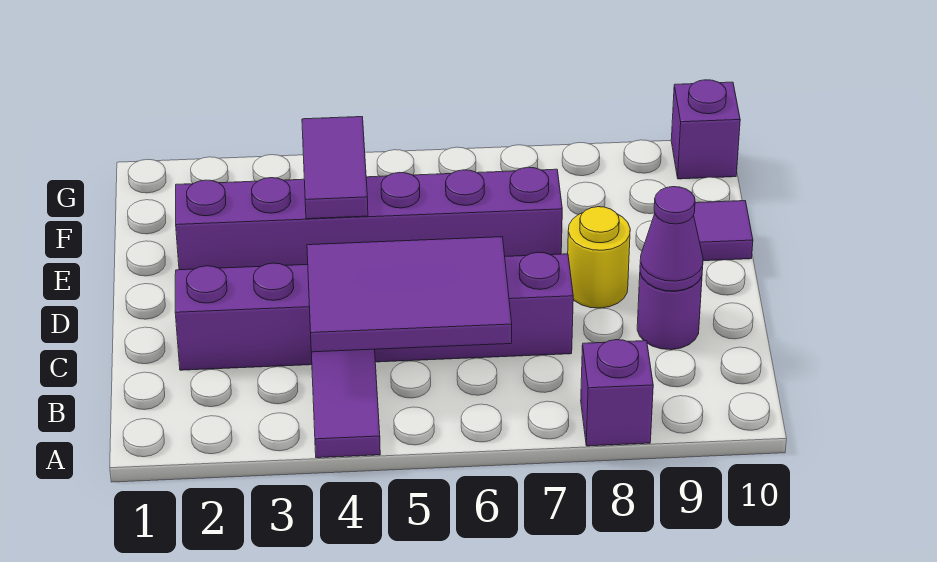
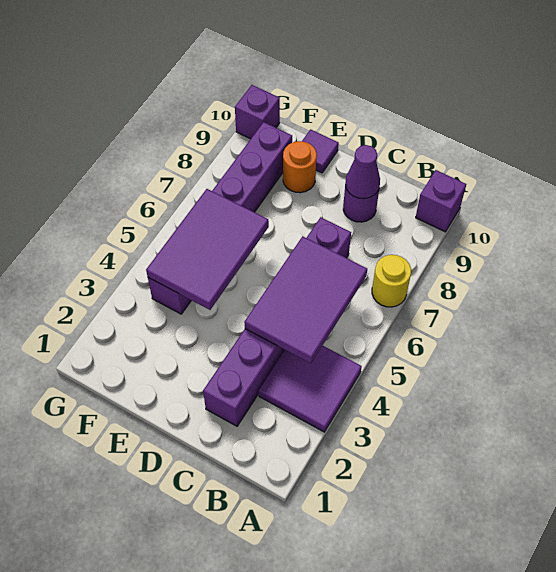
purple 1x2 tile [311,349,380,458] -> purple 2x2 tile [259,346,362,432]
purple 1x1 brick [581,340,653,446] -> purple 1x1 brick moved to [416,170,466,232]
yellow 1x1 round brick [568,207,630,308] -> yellow 1x1 round brick moved to [372,255,411,307]
purple 1x6 brick [176,167,562,270] -> purple 1x6 brick moved to [148,122,292,314]
purple 1x2 tile [302,117,368,219] -> purple 2x3 tile [146,189,269,310]
none -> orange 1x1 round brick [283,141,317,193]

